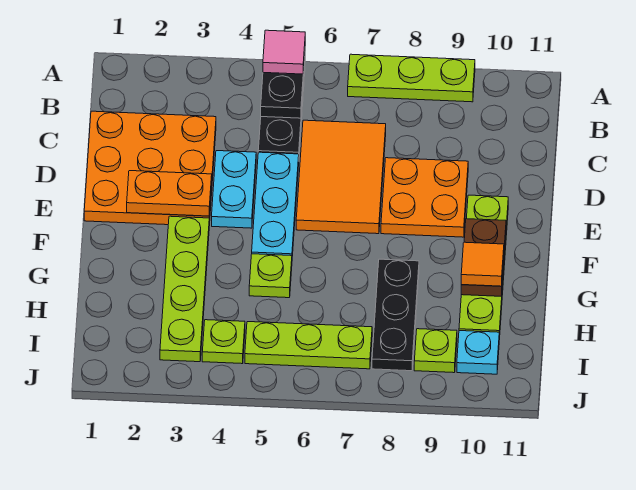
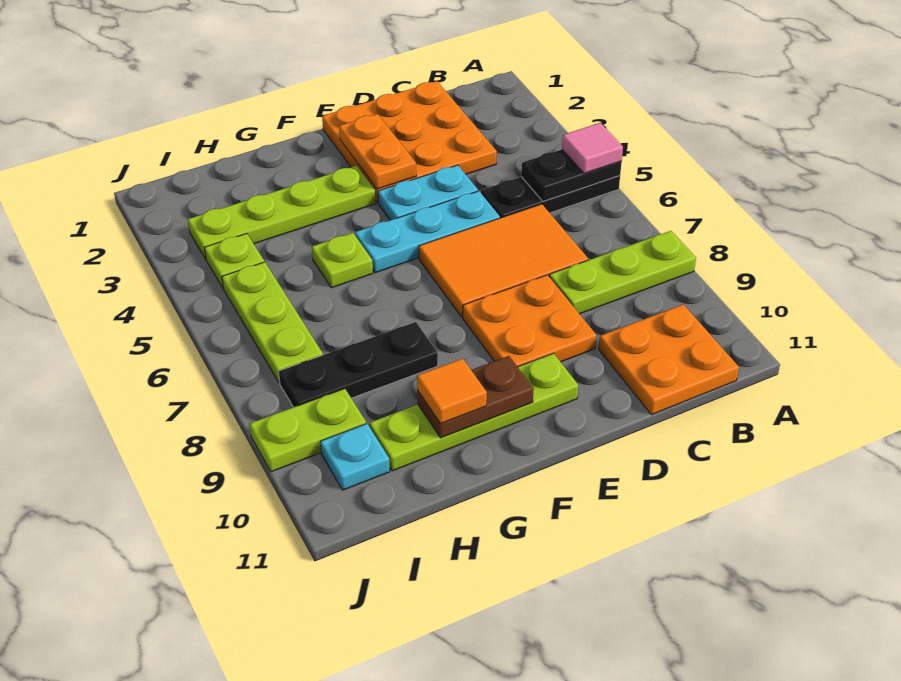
lime 1x3 plate [348,54,475,102] -> lime 1x3 plate turned to [549,231,696,314]
none -> orange 2x2 plate [599,304,739,414]
lime 1x1 plate [414,329,457,373] -> lime 1x2 plate [250,389,366,472]

